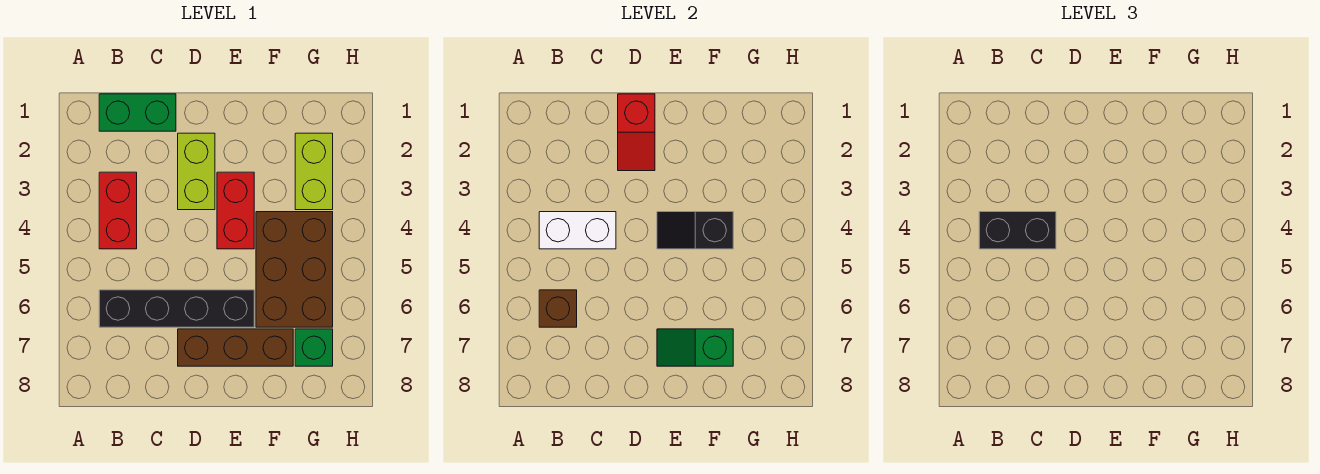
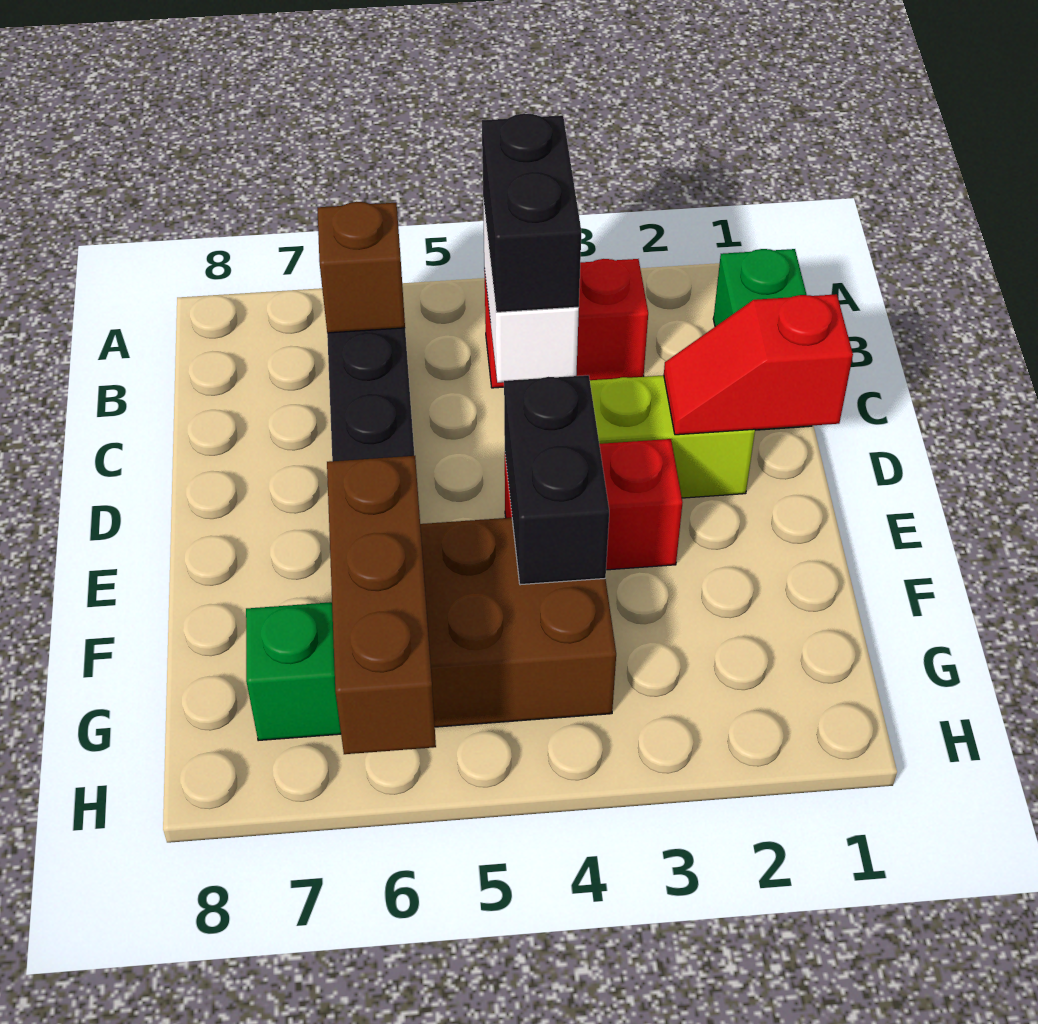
brown 1x3 brick [178,329,293,366] -> brown 1x3 brick moved to [327,456,436,754]
black 1x2 slope [657,212,733,249] -> black 1x2 brick [504,375,609,585]
green 1x2 slope [657,329,733,366] -> none
lime 1x2 brick [295,133,333,210] -> none

